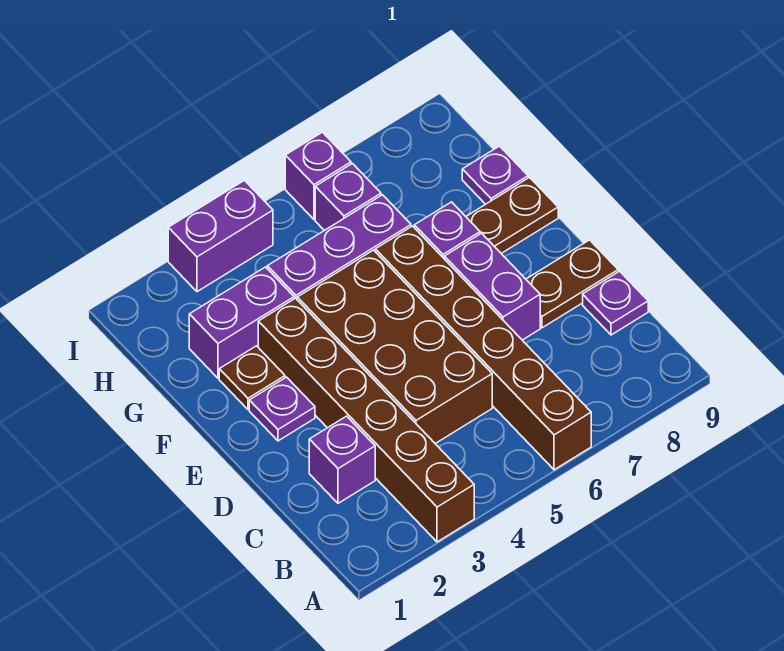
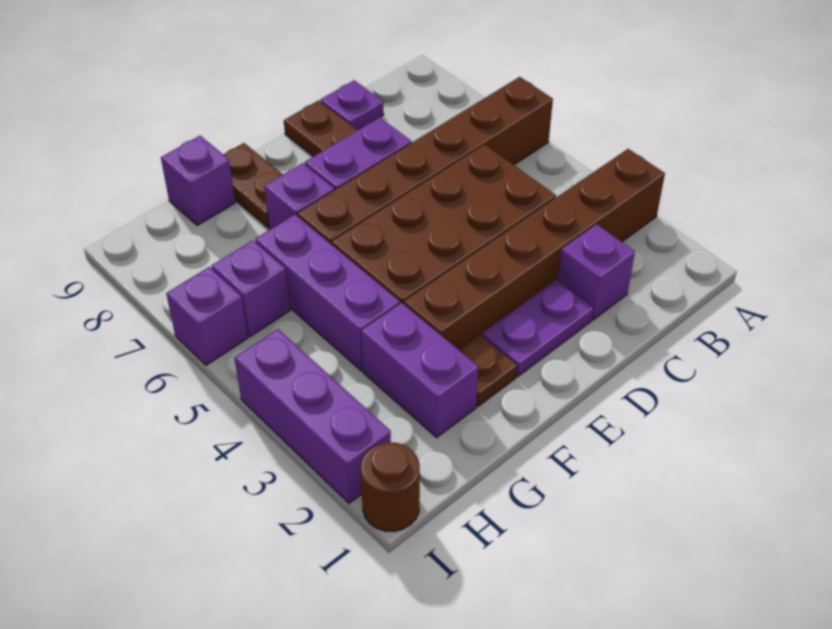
purple 1x1 plate [249,377,315,441] -> purple 1x2 plate [482,280,593,376]
purple 1x1 plate [462,146,528,204] -> purple 1x1 brick [161,136,235,225]
none -> brown 1x1 round brick [360,442,420,531]
purple 1x2 brick [168,180,273,292] -> purple 1x3 brick [235,329,391,503]

